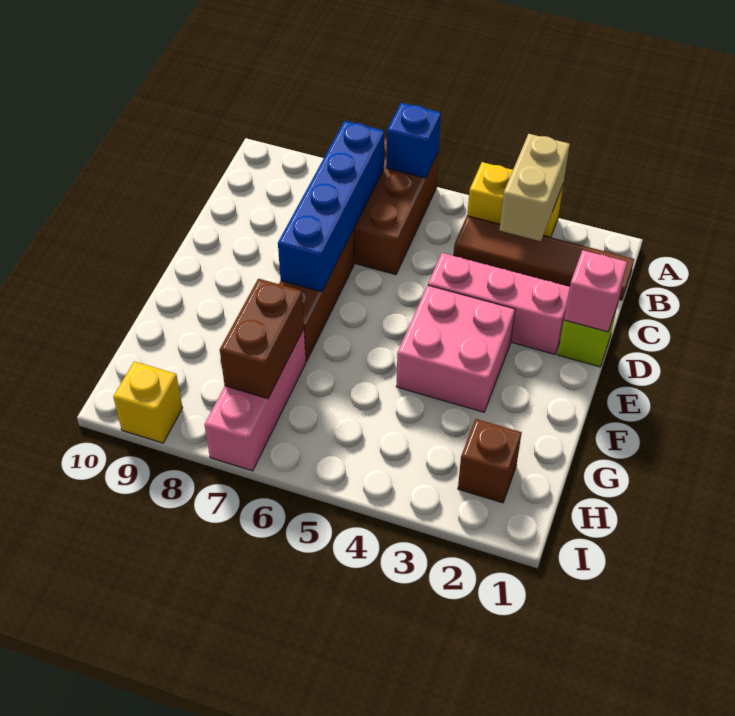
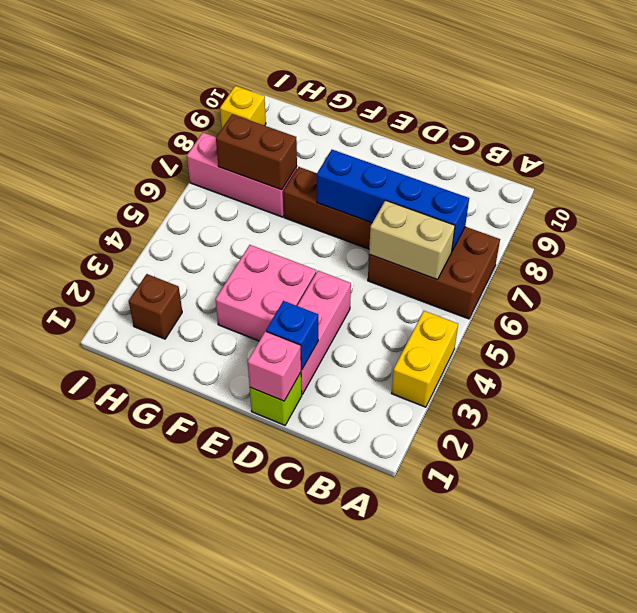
tan 1x2 brick [499,134,570,241] -> tan 1x2 brick moved to [369,200,455,280]
blue 1x1 brick [386,103,441,178] -> blue 1x1 brick moved to [266,301,318,370]
brown 1x4 tile [454,216,634,300] -> none

